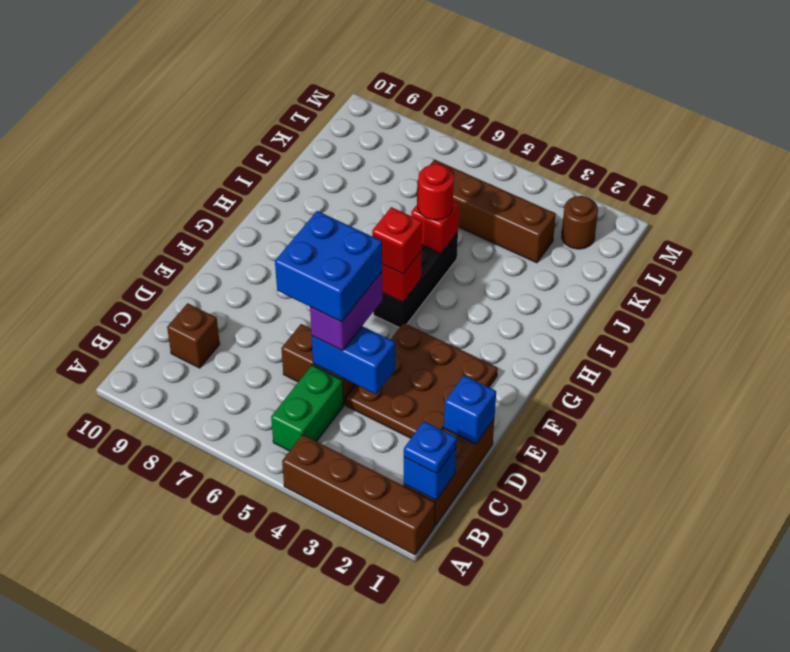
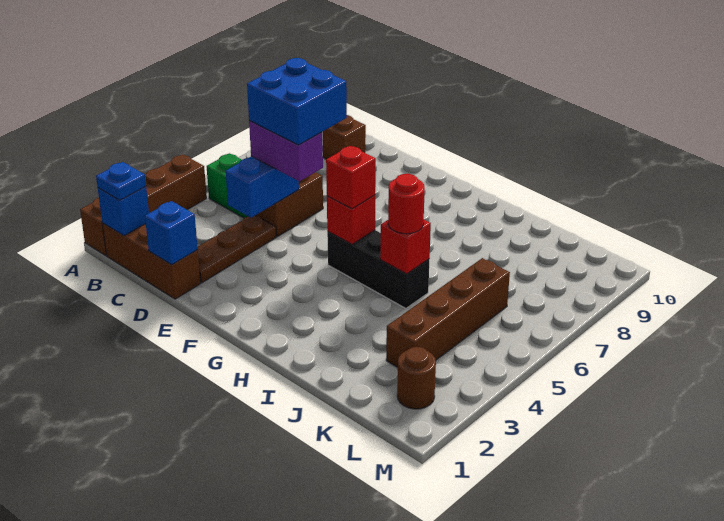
brown 3x3 plate [346,323,498,438] -> brown 1x3 plate [197,216,276,283]

